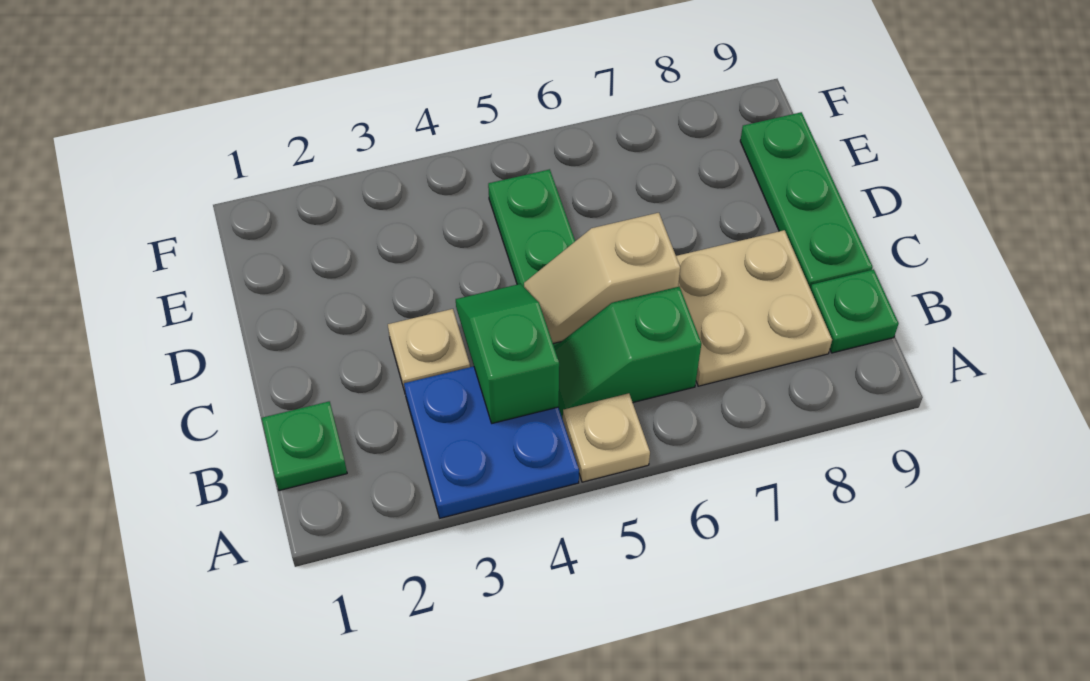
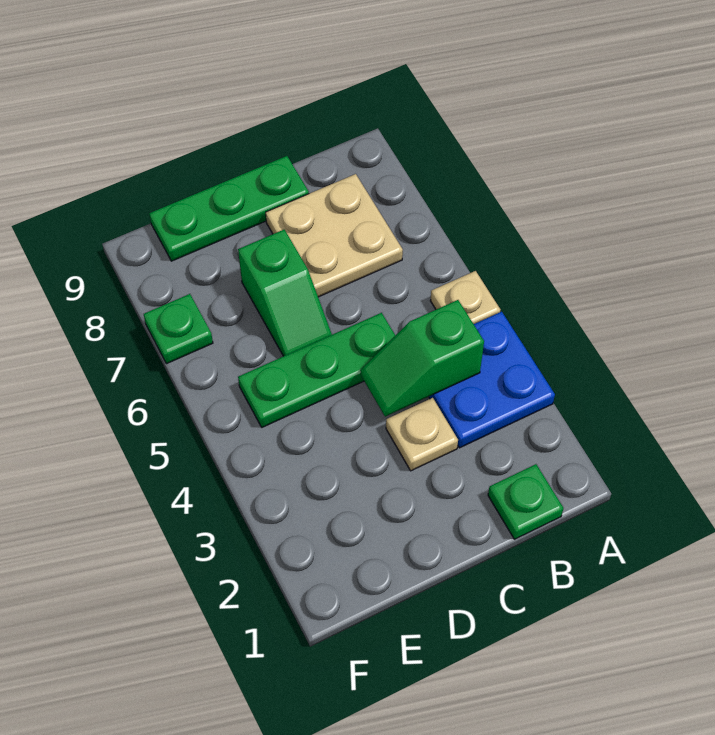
green 1x2 slope [554,287,701,419] -> green 1x2 slope moved to [238,230,332,356]
green 1x1 plate [811,269,899,353] -> green 1x1 plate moved to [144,294,213,364]
tan 1x2 slope [524,213,680,344] -> none

